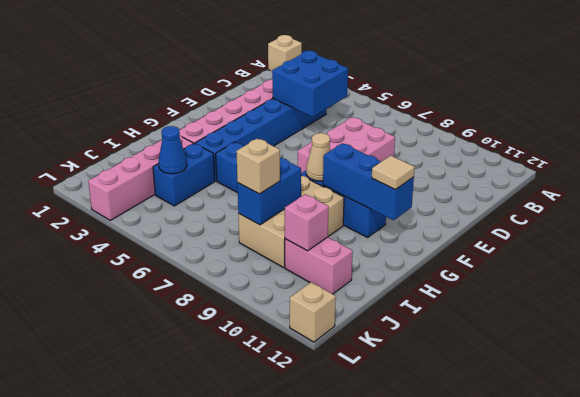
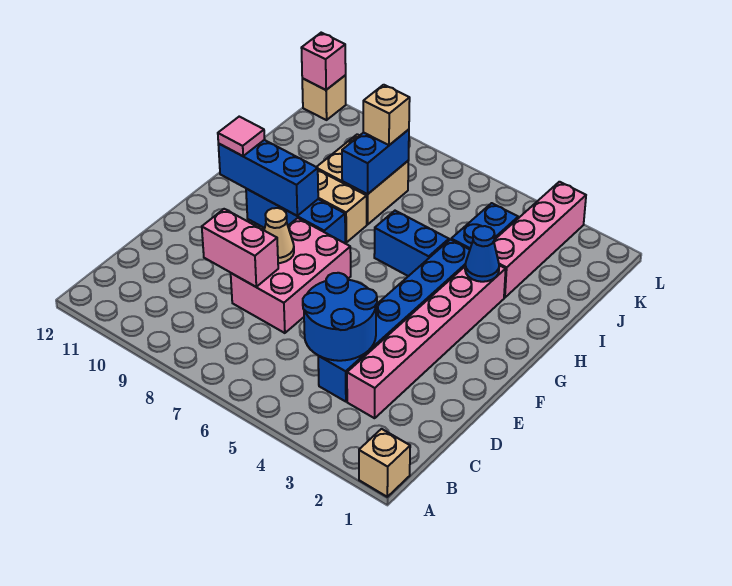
blue 2x2 brick [272,51,348,117] -> blue 2x2 round brick [303,273,377,361]
tan 1x1 cone [306,133,331,181] -> tan 1x1 cone moved to [264,208,294,263]
tan 1x1 tile [372,156,415,190] -> pink 1x1 tile [218,117,265,156]
blue 1x1 cone [159,126,187,174] -> blue 1x1 cone moved to [465,226,499,282]
pink 1x2 brick [285,237,353,294] -> pink 1x2 brick moved to [202,209,278,287]
pink 1x1 brick [285,194,329,251] -> pink 1x1 brick moved to [302,33,346,90]

